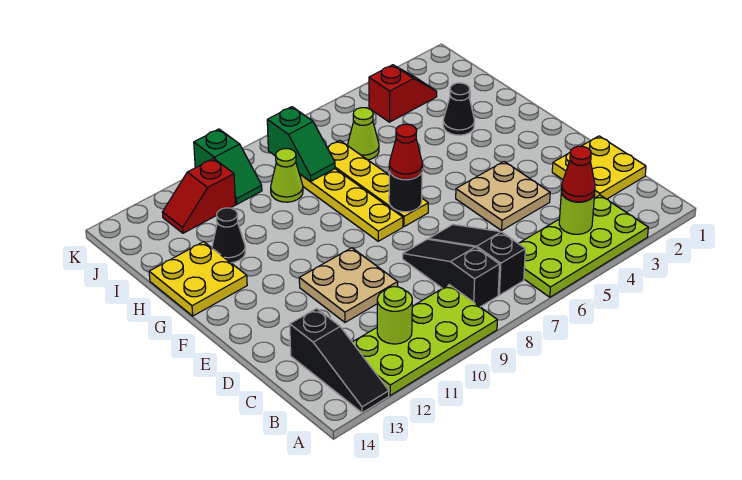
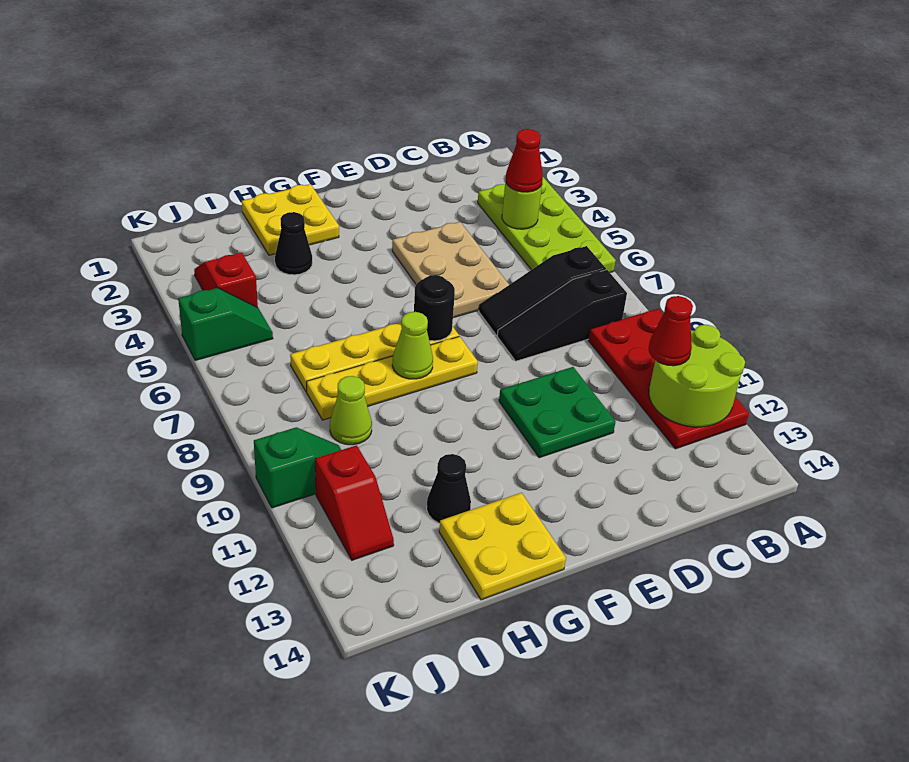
lime 2x4 plate [352,285,497,396] -> red 2x4 plate [588,309,749,449]
black 1x3 slope [290,308,389,413] -> none
lime 1x1 round brick [377,287,412,344] -> lime 2x2 round brick [649,325,745,427]
yellow 2x2 plate [552,136,646,199] -> yellow 2x2 plate moved to [242,184,339,255]
tan 2x2 plate [456,162,550,230] -> tan 2x3 plate [392,222,509,318]
tan 2x2 plate [299,248,398,322] -> green 2x2 plate [499,367,616,458]
red 1x1 cone [389,124,422,180] -> red 1x1 cone moved to [649,296,693,366]
lime 1x1 cone [348,108,379,160] -> lime 1x1 cone moved to [392,312,433,379]
green 1x2 slope [267,107,335,182] -> green 1x2 slope moved to [178,288,273,361]

